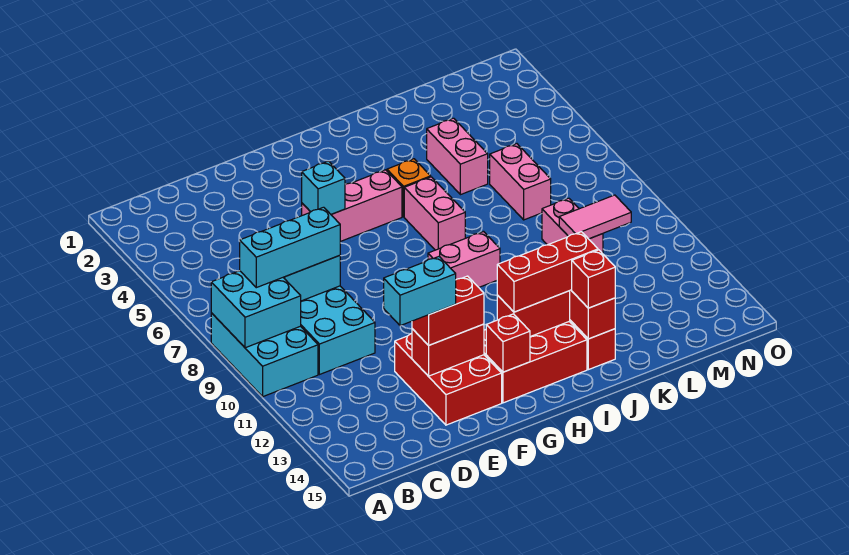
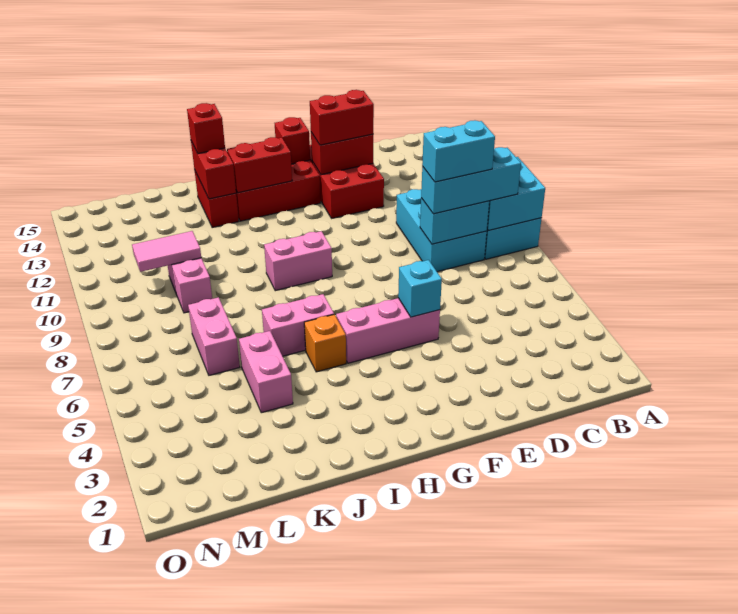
cyan 1x2 brick [384,257,456,326] -> cyan 1x2 brick moved to [422,120,495,182]
red 1x3 brick [497,232,598,312] -> none
pink 1x2 brick [404,177,465,250] -> pink 1x2 brick turned to [262,294,334,356]

